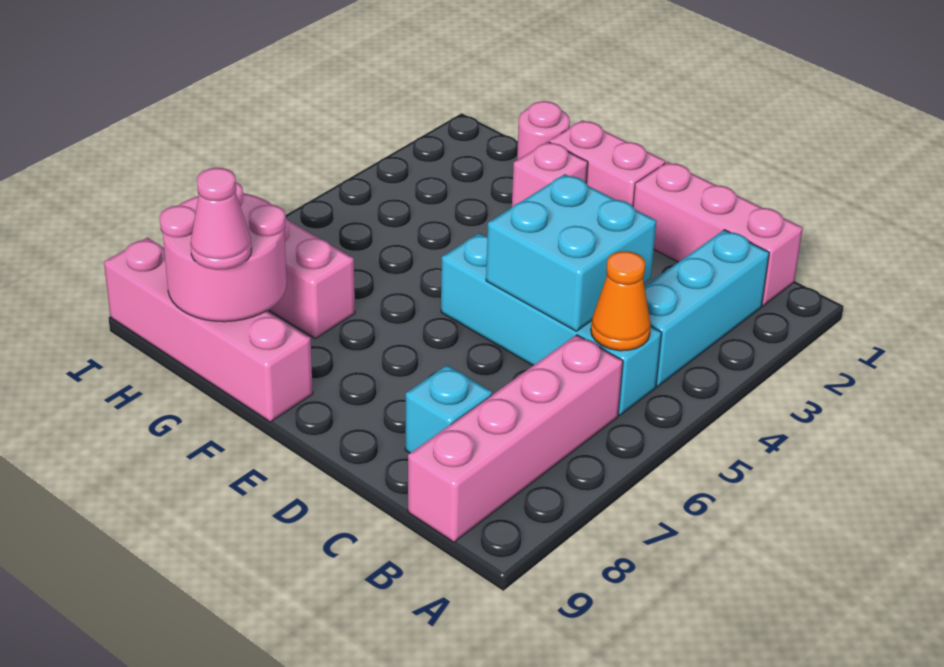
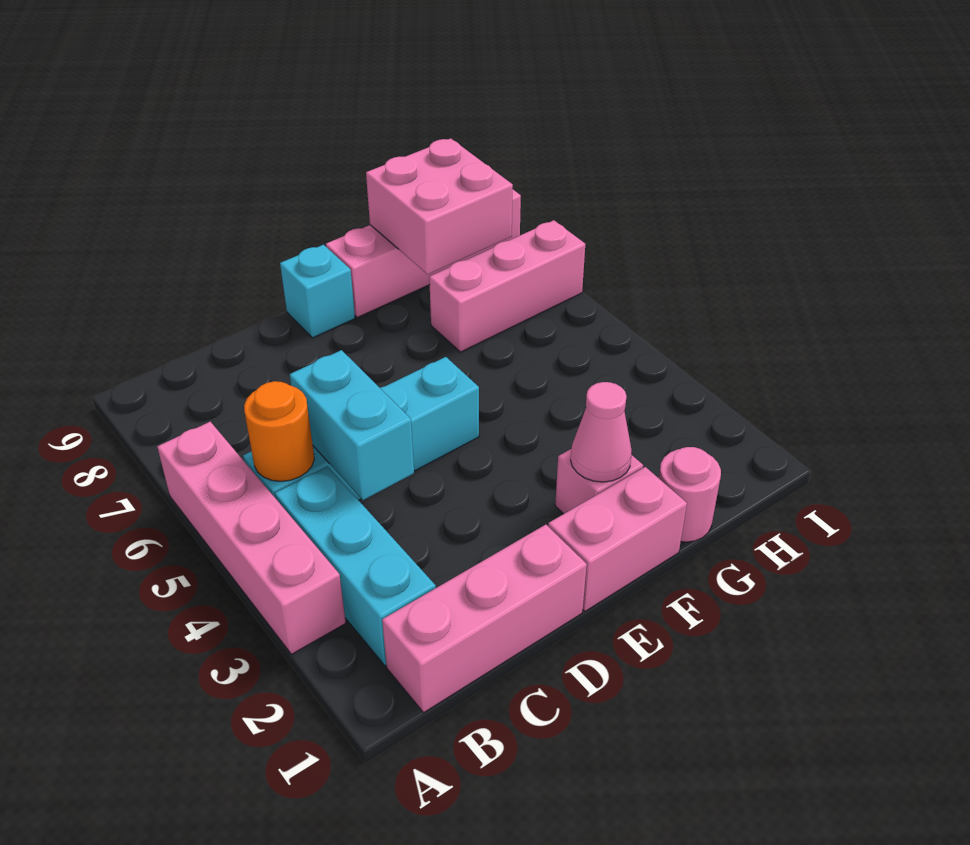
orange 1x1 cone [591,251,651,351] -> orange 1x1 round brick [244,381,314,481]
pink 1x4 brick [408,335,623,542] -> pink 1x4 brick moved to [157,422,346,654]
cyan 2x2 brick [486,174,656,331] -> cyan 1x2 brick [290,350,414,500]
cyan 1x1 brick [405,365,492,453] -> cyan 1x1 brick moved to [280,245,355,338]
pink 2x2 round brick [160,182,287,322] -> pink 2x2 brick [366,138,513,274]
pink 1x1 cone [191,168,251,270] -> pink 1x1 cone moved to [571,382,632,482]

